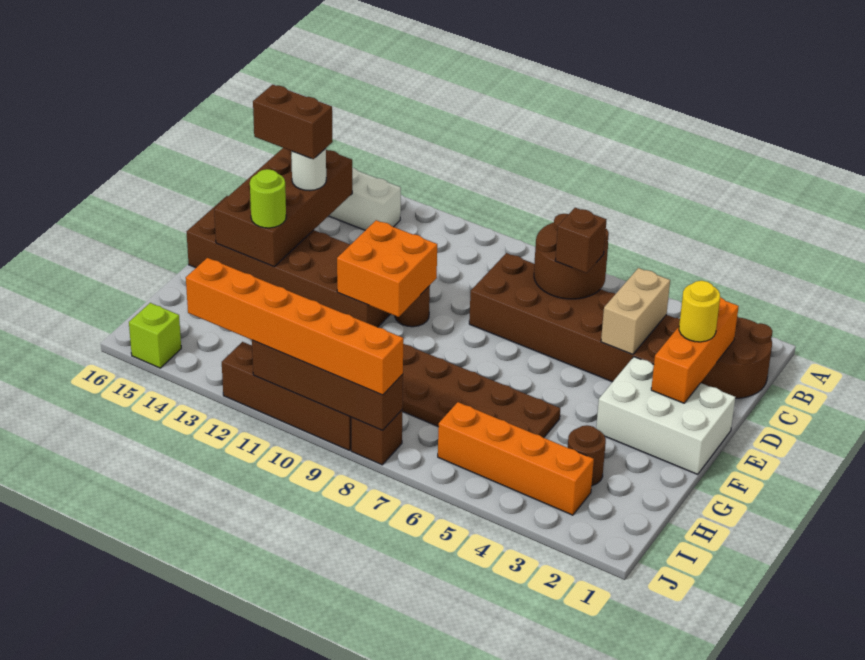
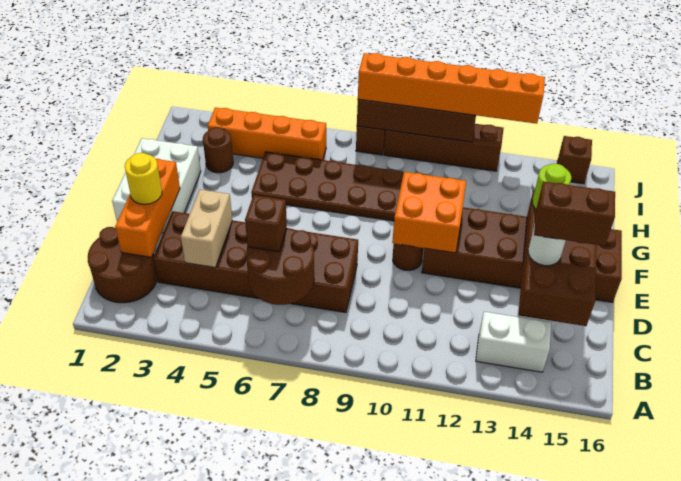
white 2x3 brick [596,357,735,474] -> white 2x3 brick turned to [112,138,201,233]
lime 1x1 brick [129,303,181,368] -> brown 1x1 brick [557,136,592,184]

